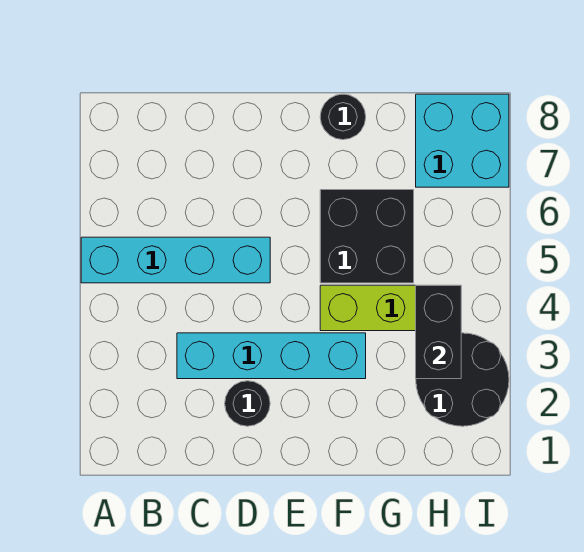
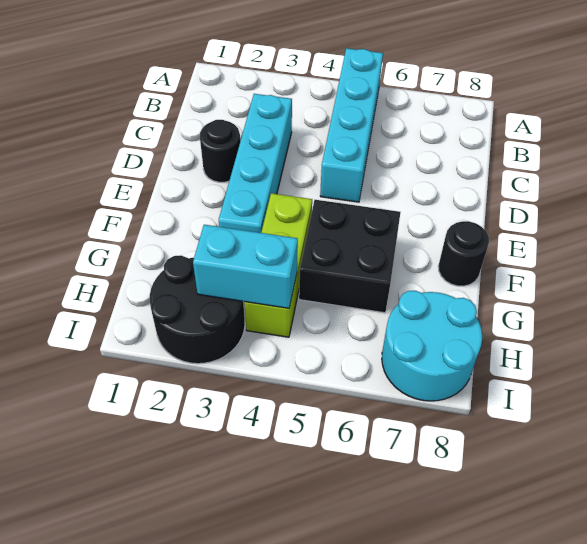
black 1x2 brick [416,285,461,379] -> cyan 1x2 brick [193,225,298,308]
cyan 2x2 brick [416,94,509,187] -> cyan 2x2 round brick [382,291,482,401]

